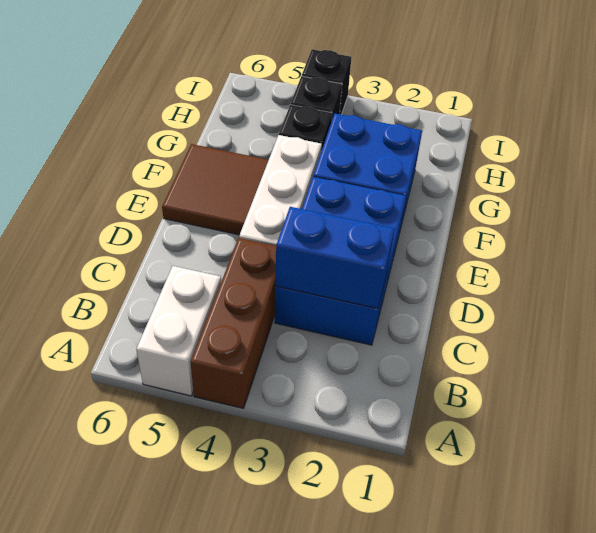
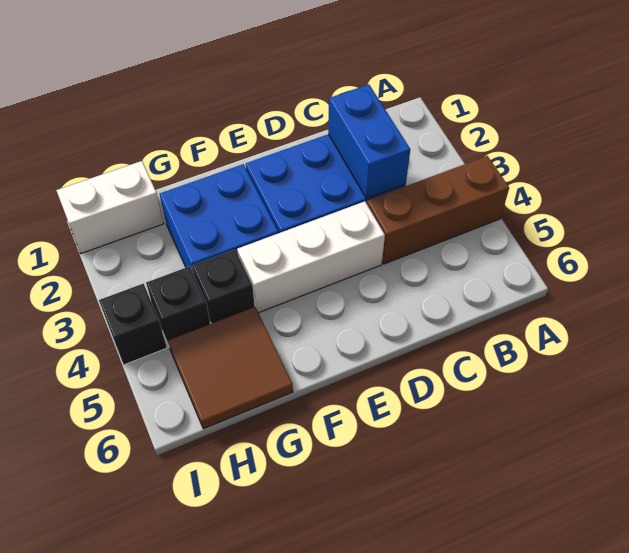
white 1x2 brick [136,266,221,396] -> white 1x2 brick moved to [56,161,164,253]
brown 2x2 tile [162,144,269,235] -> brown 2x2 tile moved to [168,307,293,429]

